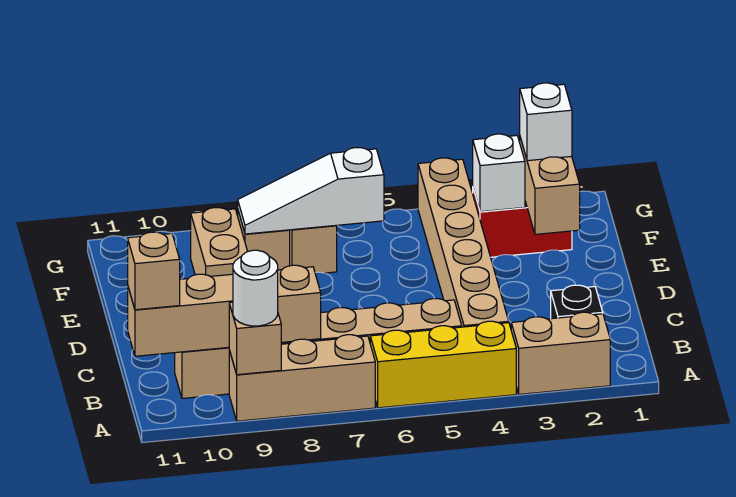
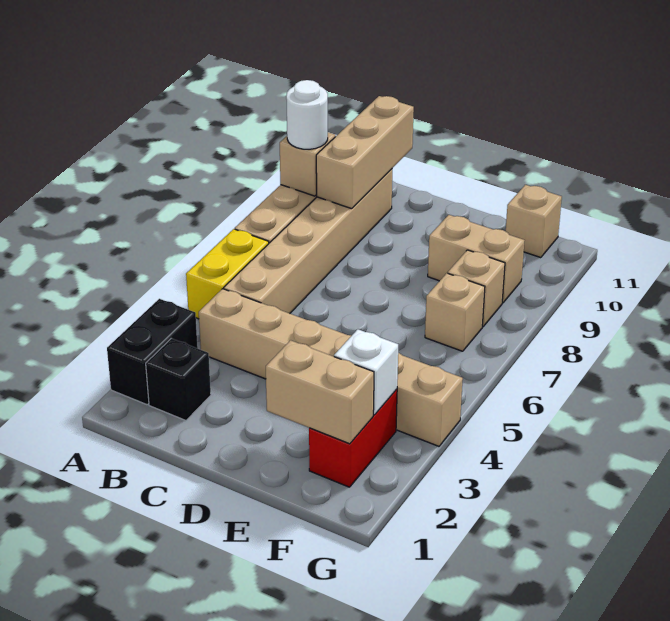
tan 1x2 brick [511,312,610,394] -> black 1x2 brick [107,299,198,405]
yellow 1x3 brick [370,321,516,408] -> yellow 1x2 brick [186,229,269,319]
tan 1x4 brick [128,265,321,356] -> tan 1x3 brick [316,96,414,209]
tan 1x1 brick [128,232,180,310] -> tan 1x1 brick moved to [506,185,562,258]
white 1x1 brick [520,83,572,161] -> none
white 1x3 slope [238,148,384,234] -> none

